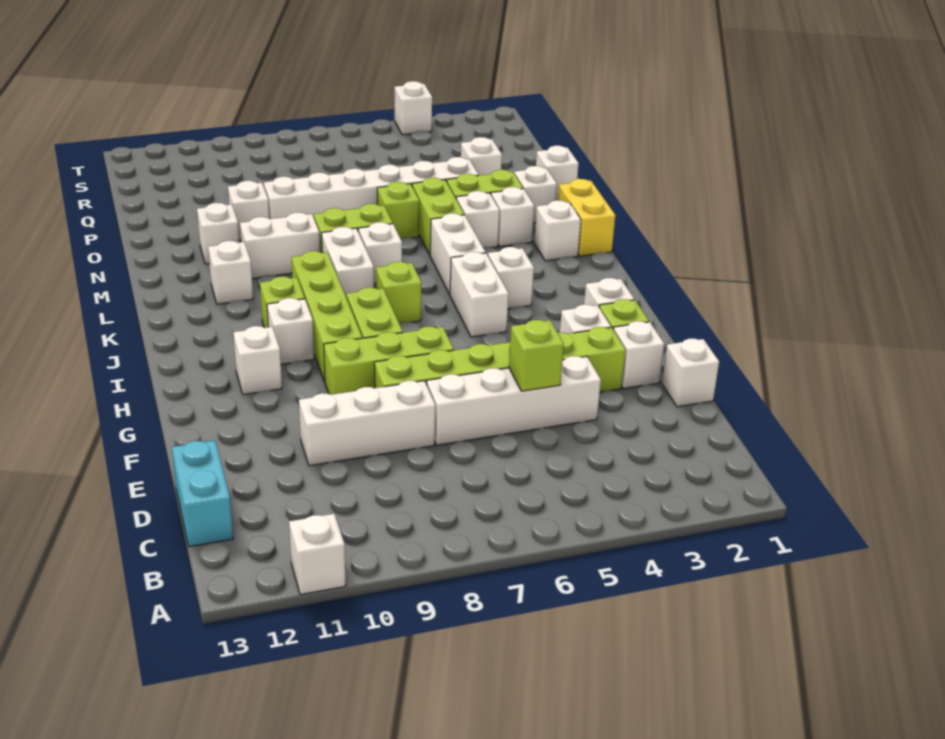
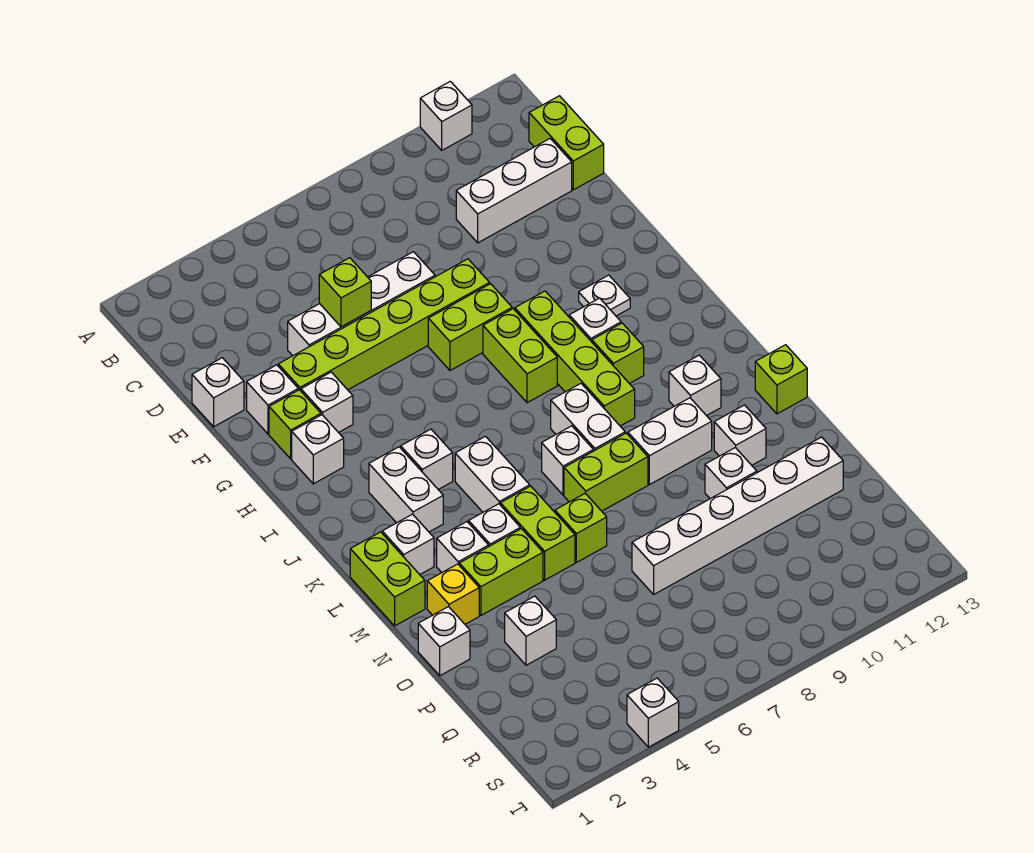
cyan 1x2 brick [172,440,233,547] -> lime 1x2 brick [529,96,604,190]
white 1x3 brick [299,381,435,466] -> white 1x3 brick moved to [456,139,572,243]
lime 1x3 brick [324,327,454,395] -> lime 1x2 brick [428,284,512,370]
white 1x1 brick [233,326,282,395] -> white 1x1 plate [579,275,630,316]
white 1x2 brick [450,252,509,337] -> white 1x2 brick moved to [369,447,443,532]
lime 1x1 brick [376,262,421,324] -> lime 1x1 brick moved to [755,345,807,414]
yellow 1x2 brick [558,179,615,256] -> lime 1x2 brick [350,532,425,626]
white 1x1 brick [514,166,557,223] -> yellow 1x1 brick [427,564,479,624]
white 1x6 brick [264,157,479,219] -> white 1x6 brick moved to [632,437,843,594]

